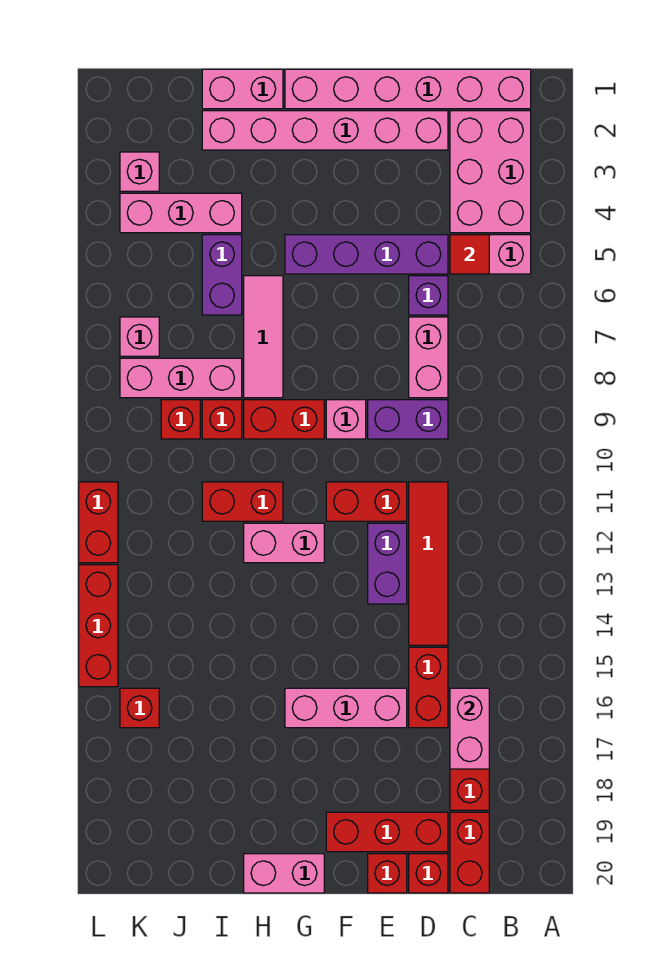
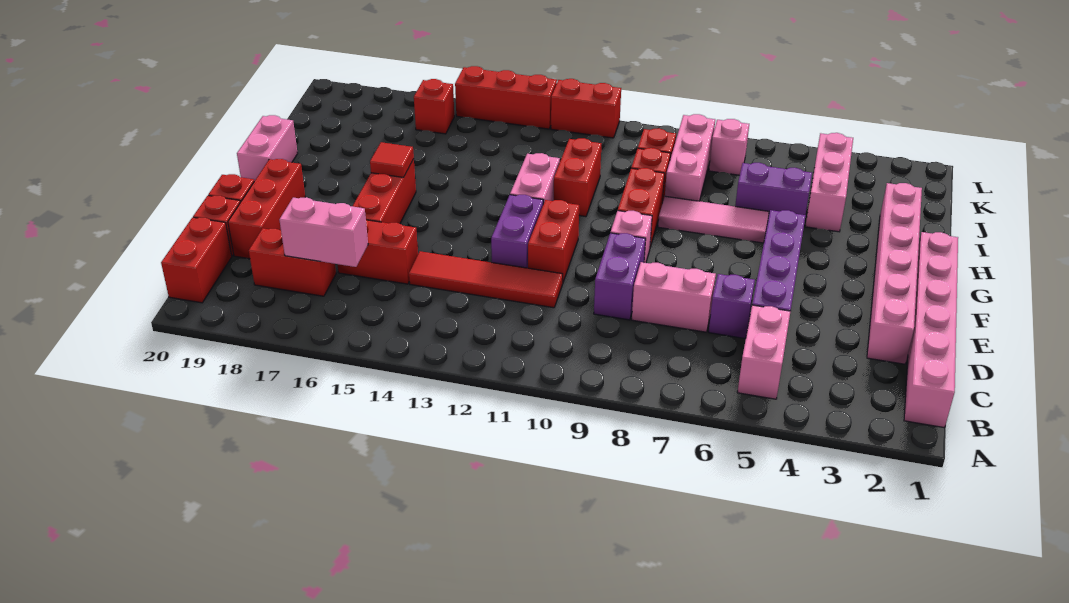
pink 2x3 brick [450,111,531,233] -> none
red 1x1 tile [450,235,489,274] -> red 1x1 tile moved to [370,142,414,178]
red 1x2 brick [450,812,489,893] -> red 1x2 brick turned to [161,217,232,303]
purple 1x2 brick [368,523,407,604] -> purple 1x2 brick turned to [491,195,543,268]
pink 1x3 brick [285,688,407,728] -> red 1x3 brick [353,159,416,224]
pink 1x2 brick [202,69,283,109] -> none
pink 1x1 brick [120,152,159,191] -> none

